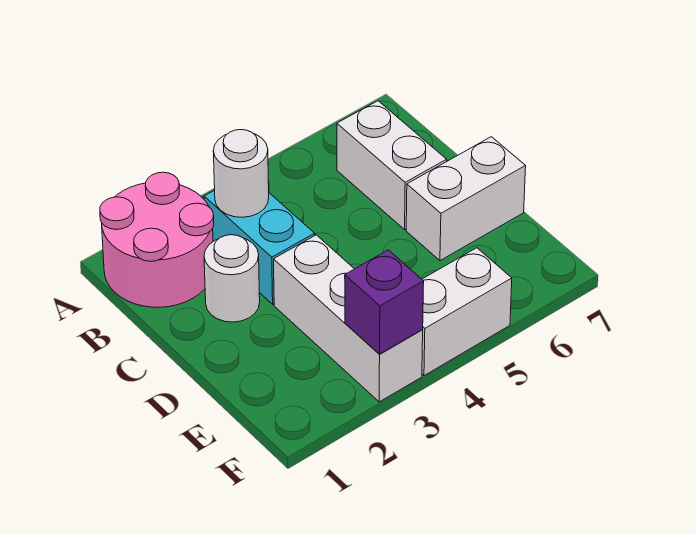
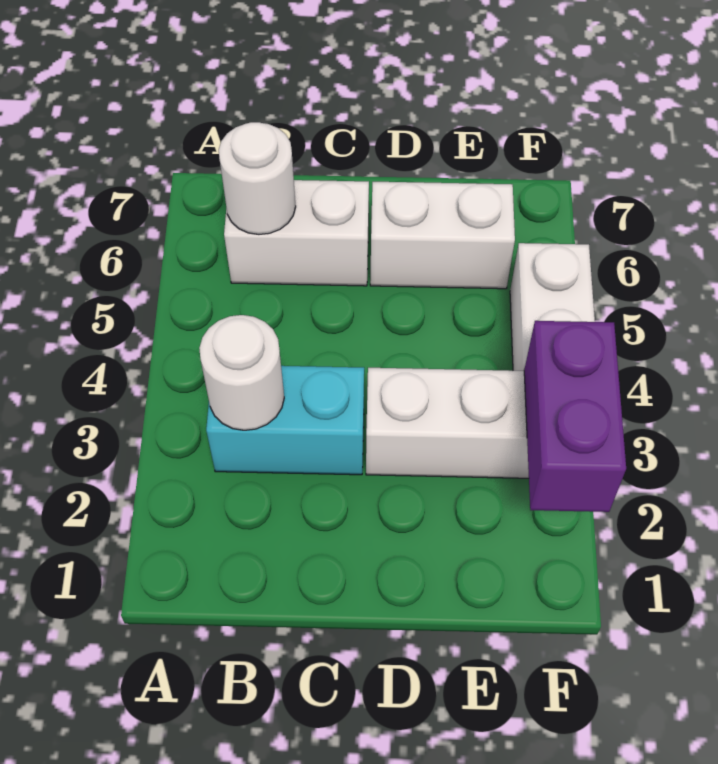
pink 2x2 round brick [100,172,214,307] -> none
white 1x1 round brick [204,235,260,322] -> white 1x1 round brick moved to [219,122,296,234]
white 1x2 brick [406,137,526,261] -> white 1x2 brick turned to [370,182,515,289]
purple 1x1 brick [345,250,424,354] -> purple 1x2 brick [524,321,626,512]

